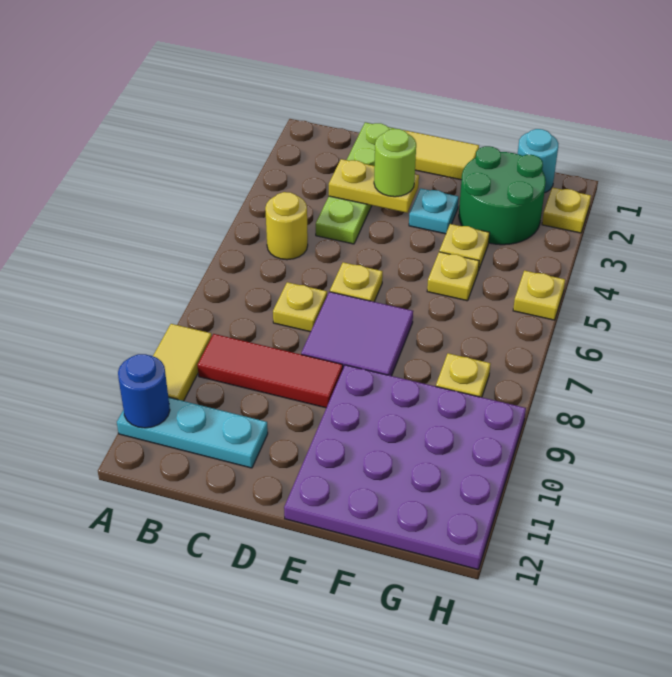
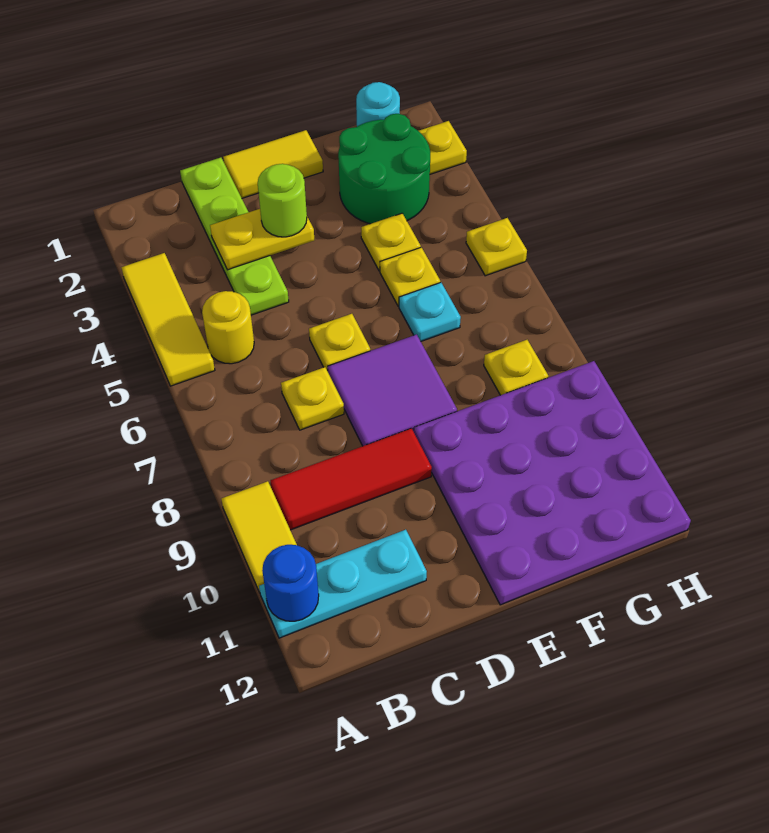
none -> yellow 1x3 tile [121,253,215,386]
cyan 1x1 plate [409,188,459,234] -> cyan 1x1 plate moved to [399,282,461,341]

